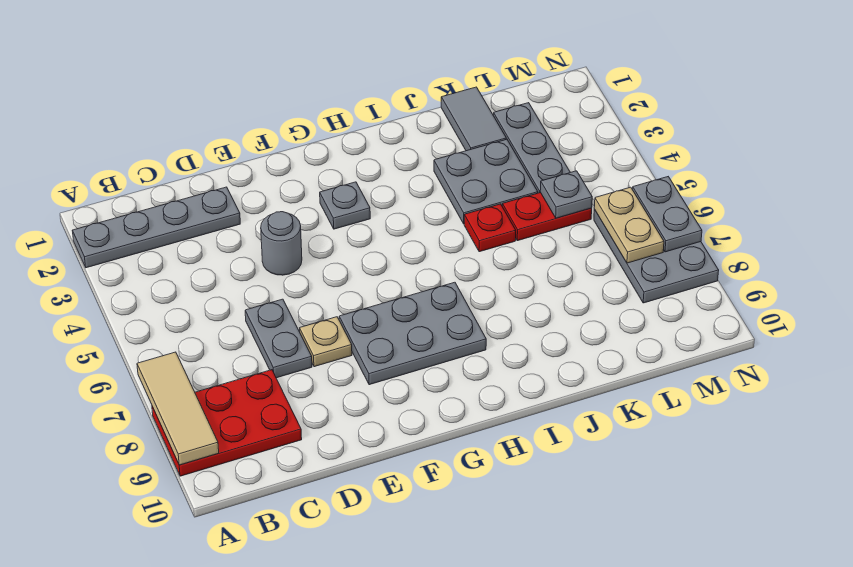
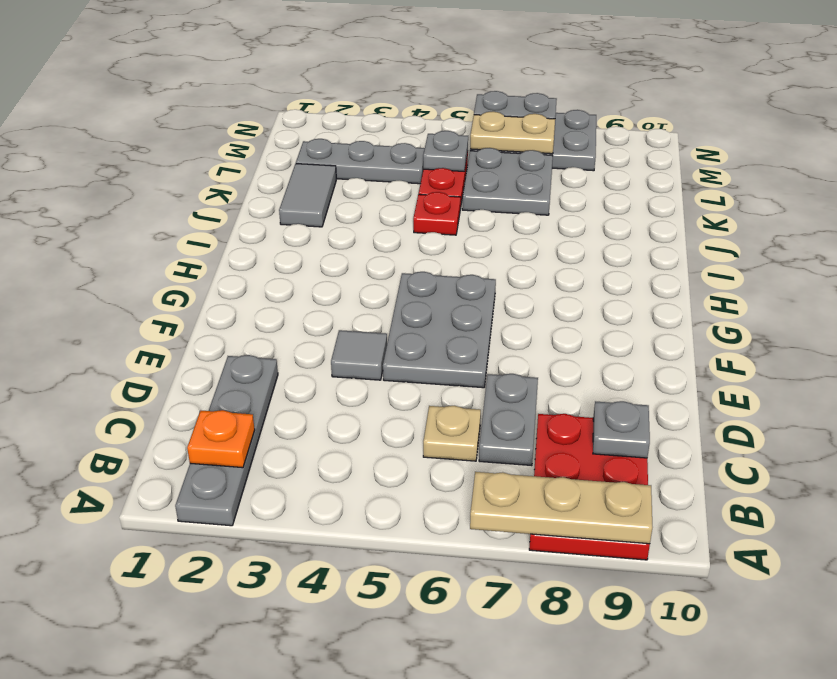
tan 1x3 tile [137,352,219,465] -> tan 1x3 plate [470,472,653,544]
none -> orange 1x1 plate [187,410,255,468]
grey 1x2 plate [245,299,312,378] -> grey 1x2 plate turned to [479,374,538,466]
grey 1x1 round brick [261,212,302,275] -> grey 1x1 tile [331,330,387,380]
tan 1x1 plate [300,317,352,367] -> tan 1x1 plate moved to [423,406,481,461]
grey 2x3 plate [339,282,486,385] -> grey 2x3 plate moved to [383,272,496,388]
grey 1x1 plate [320,182,370,229] -> grey 1x1 plate moved to [593,401,650,458]
grey 2x2 plate [434,139,538,224] -> grey 2x2 plate moved to [462,148,553,215]
grey 1x2 tile [441,87,506,151] -> grey 1x2 tile turned to [279,164,336,227]

